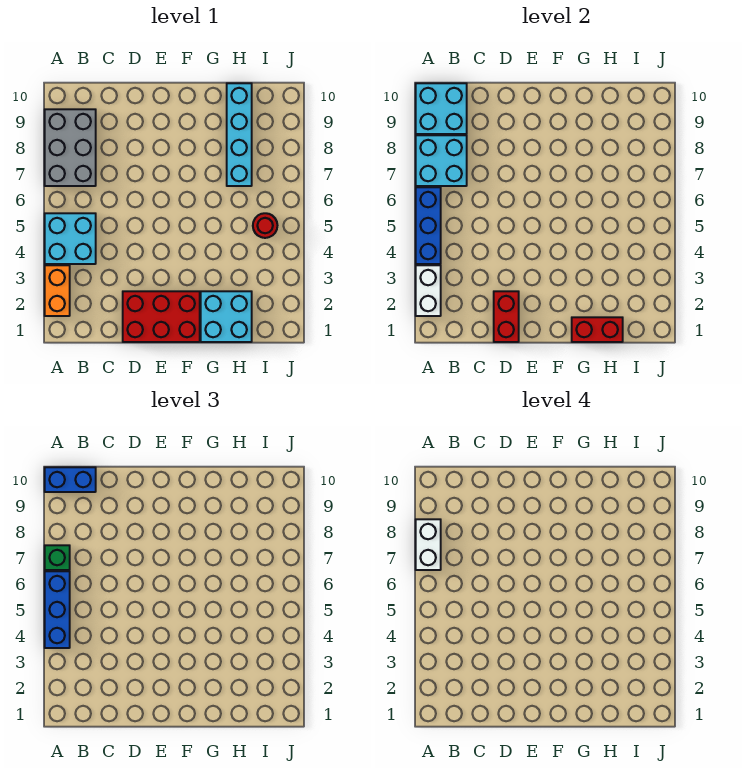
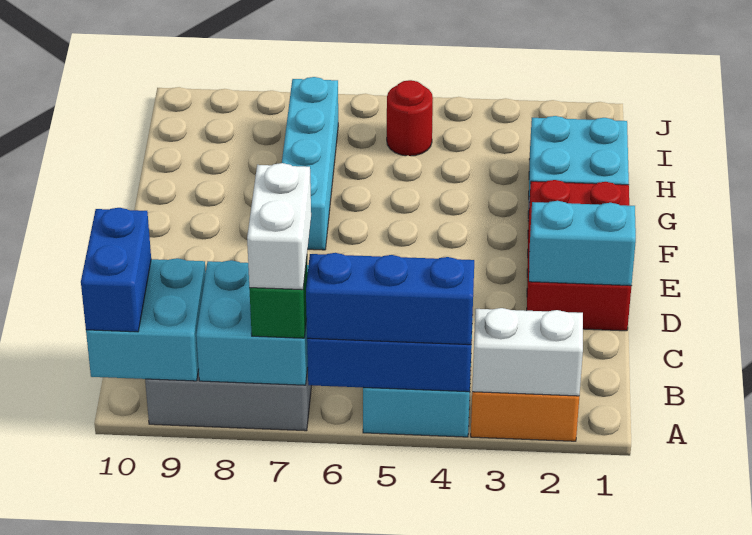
white 1x2 brick [416,519,441,570] -> white 1x2 brick turned to [247,163,311,290]
red 1x2 brick [494,291,519,342] -> cyan 1x2 brick [529,201,636,286]
red 1x2 brick [572,317,623,342] -> none
cyan 1x4 brick [227,83,252,186] -> cyan 1x4 brick turned to [282,77,338,250]

